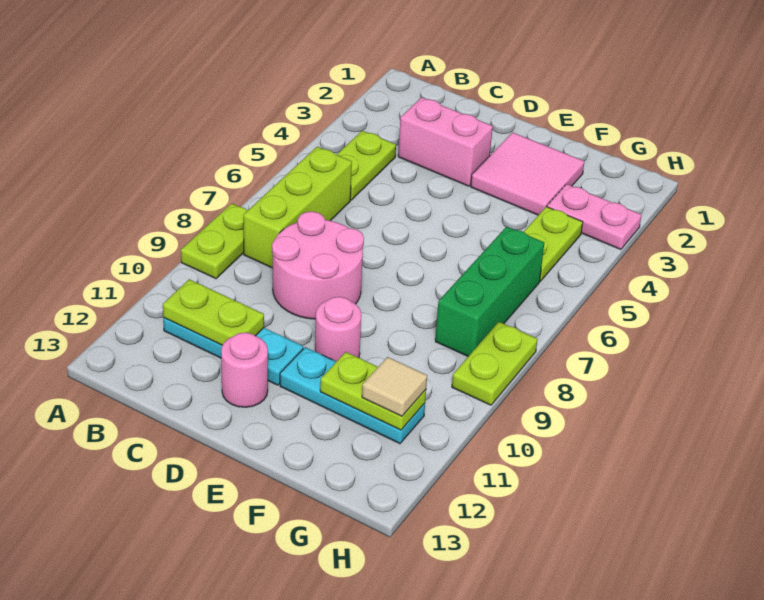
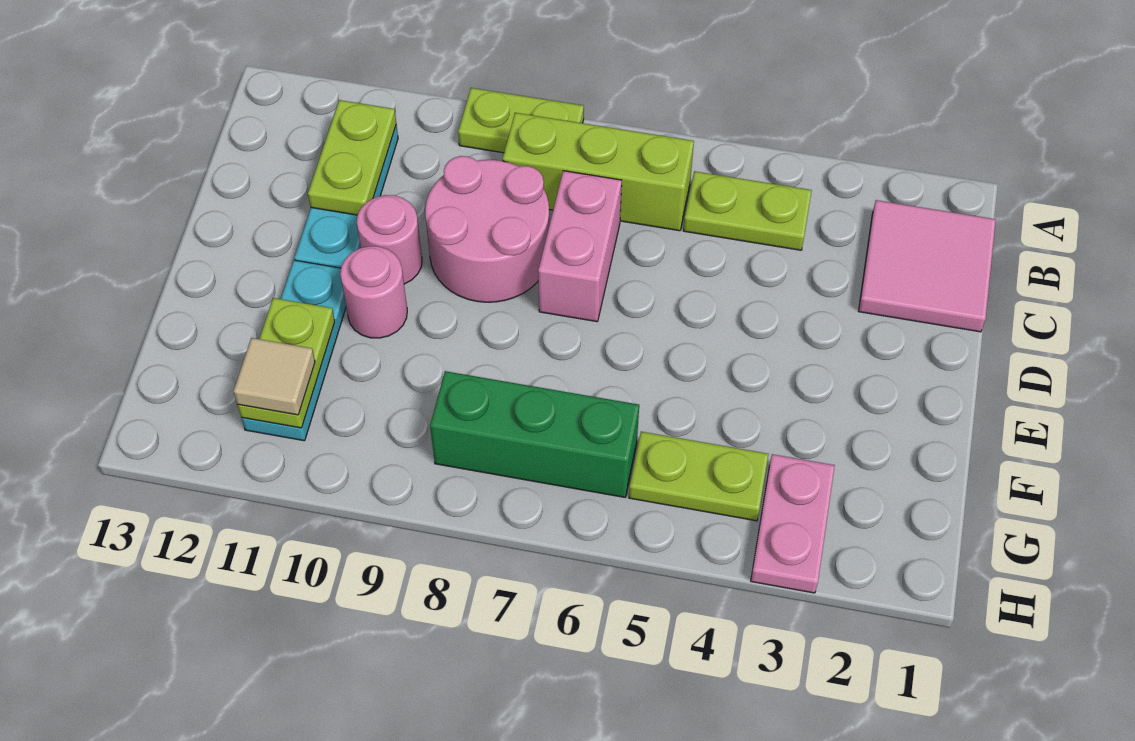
pink 1x2 brick [398,97,493,186] -> pink 1x2 brick moved to [538,171,622,322]
pink 1x1 round brick [221,332,268,407] -> pink 1x1 round brick moved to [357,195,422,284]
pink 2x2 tile [471,132,584,215] -> pink 2x2 tile moved to [859,200,996,332]
lime 1x2 plate [452,322,537,405] -> none

